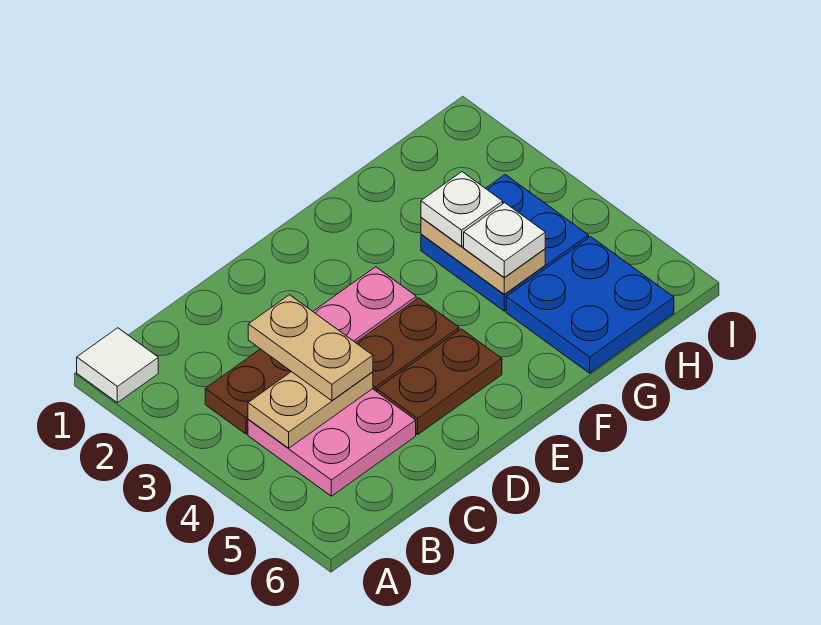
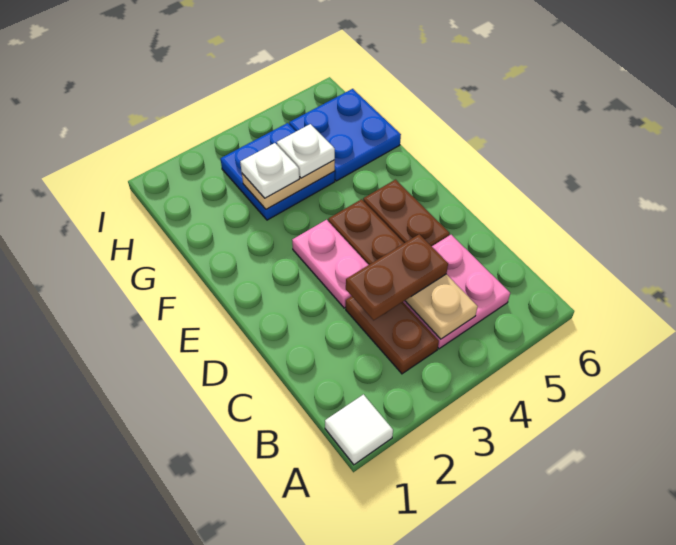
tan 1x2 plate [248,295,373,401] -> brown 1x2 plate [346,234,448,320]

